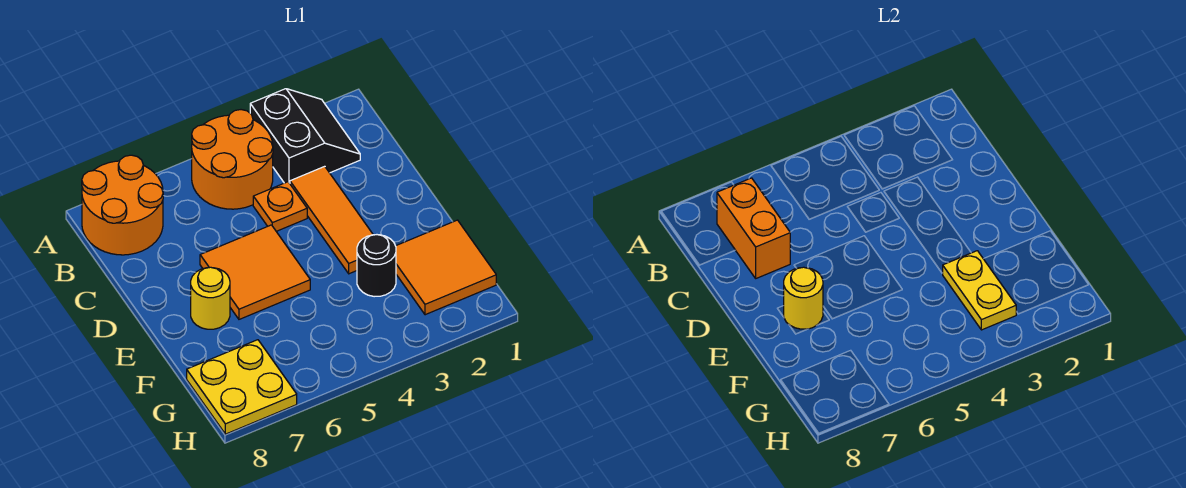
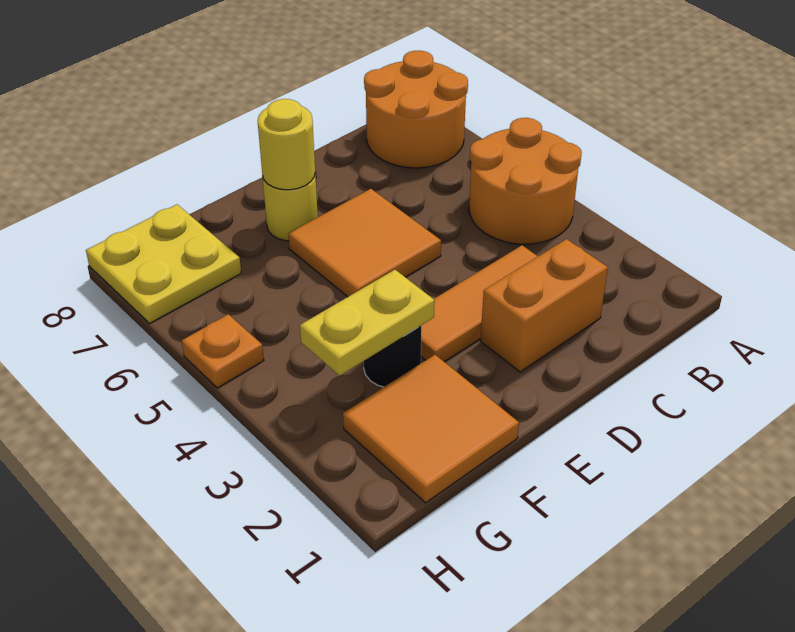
black 2x2 slope [250,89,360,183] -> none
orange 1x2 brick [717,178,790,278] -> orange 1x2 brick moved to [481,239,608,372]
orange 1x1 plate [253,182,307,231] -> orange 1x1 plate moved to [182,314,264,388]

